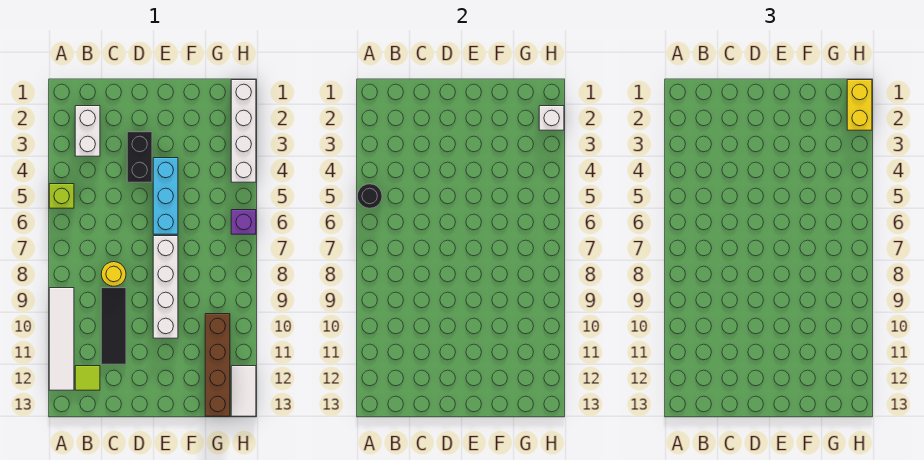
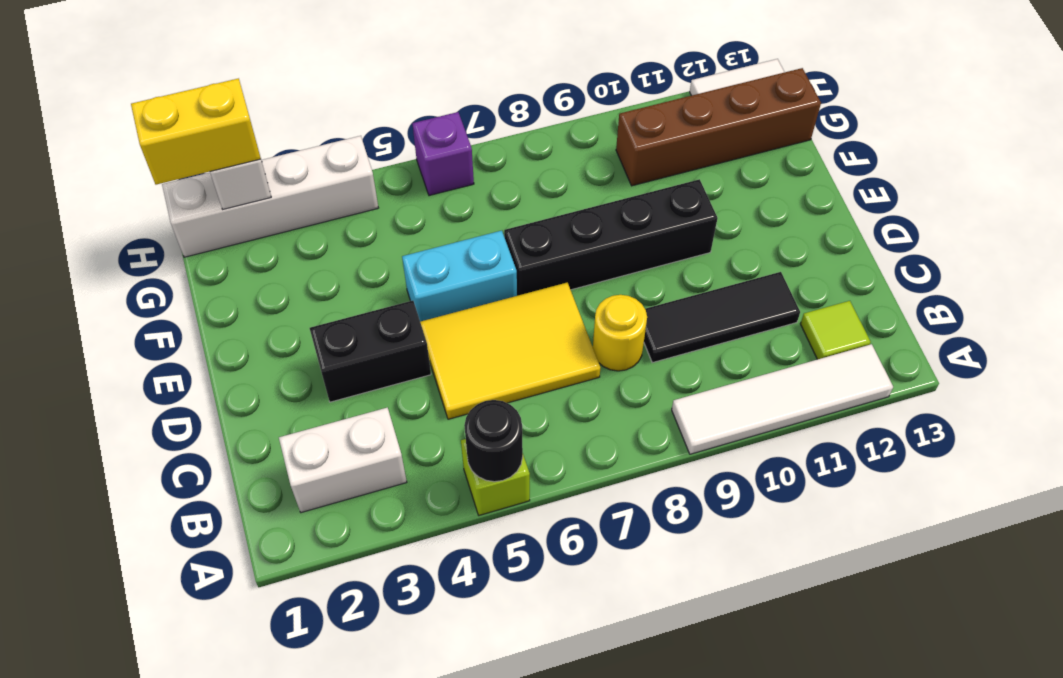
none -> yellow 2x3 tile [420,283,600,419]
cyan 1x3 brick [153,158,178,234] -> cyan 1x2 brick [402,231,517,322]
white 1x4 brick [153,236,178,338] -> black 1x4 brick [504,179,718,296]

